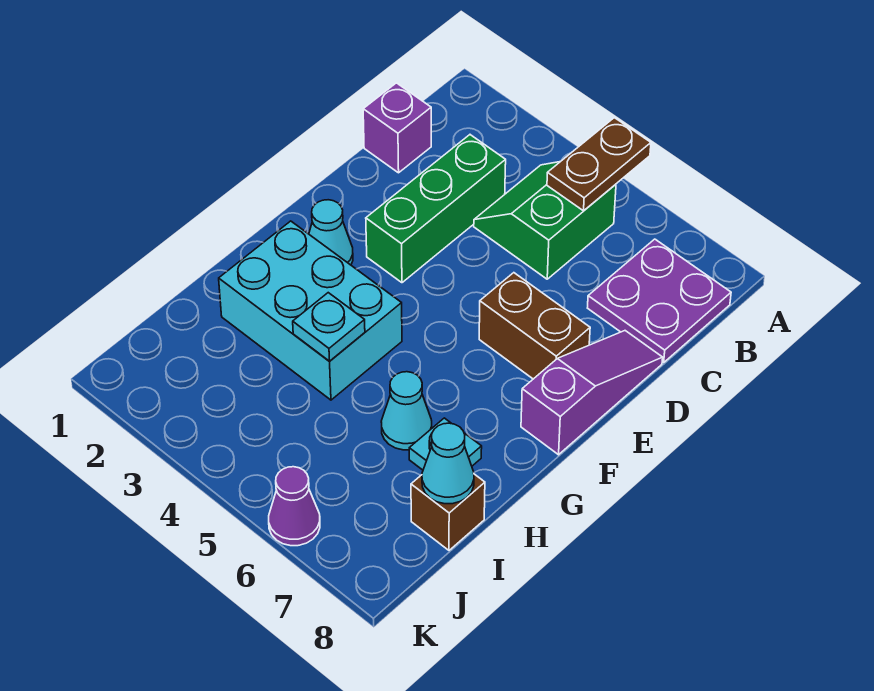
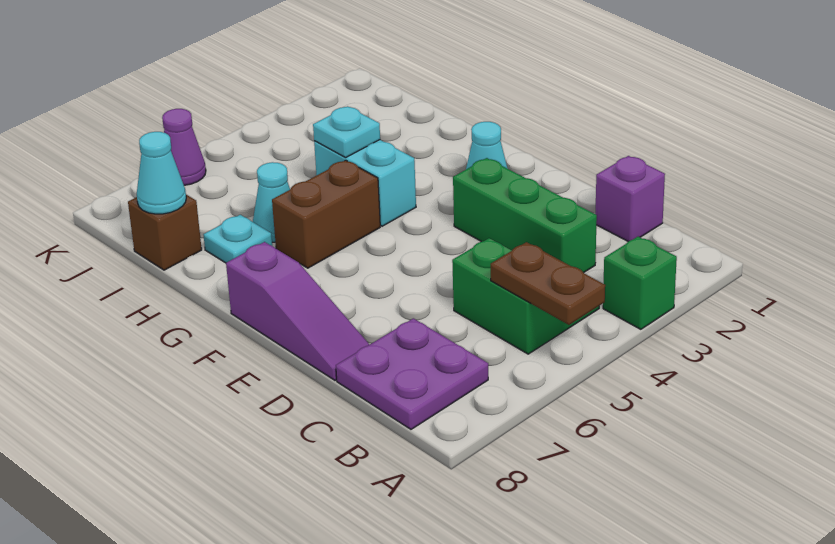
none -> green 1x1 brick [603,237,677,329]
brown 1x2 brick [479,273,590,379] -> brown 1x2 brick moved to [272,160,380,268]
cyan 2x3 brick [219,221,402,400] -> cyan 1x2 brick [314,140,416,226]

